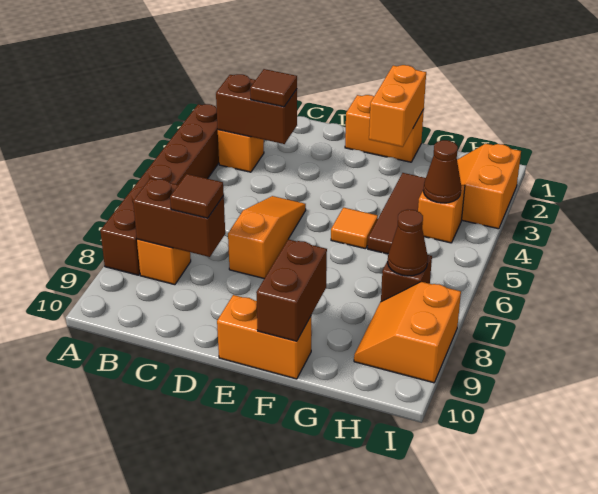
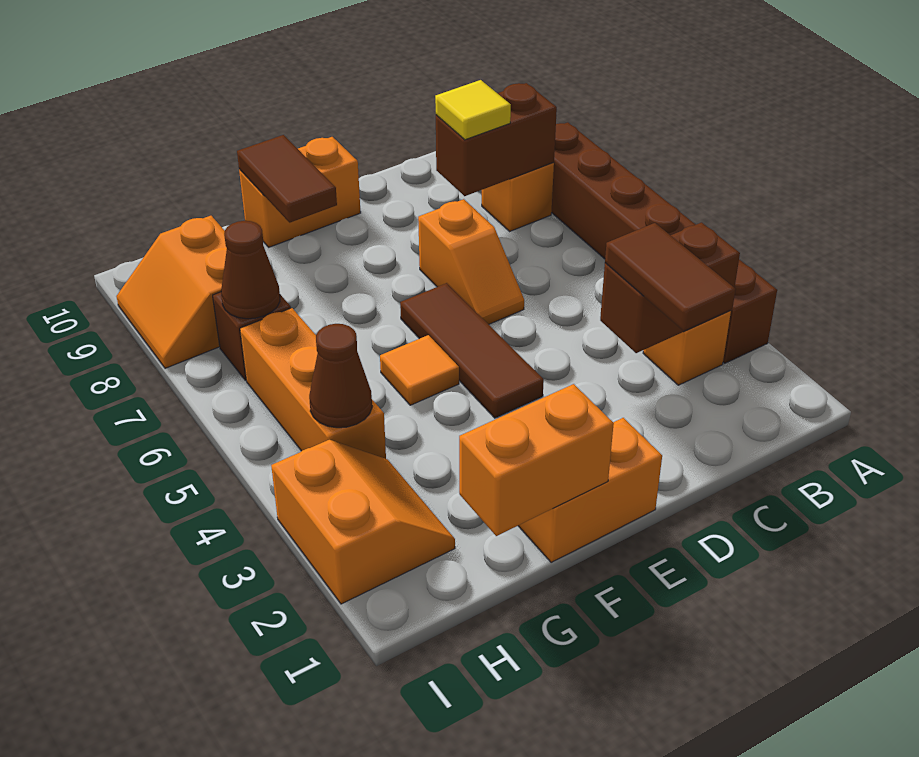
brown 1x1 tile [250,69,297,107] -> brown 1x2 tile [605,223,736,331]
brown 1x1 tile [170,174,224,218] -> yellow 1x1 tile [435,80,511,140]
orange 1x3 slope [228,196,306,279] -> orange 1x2 slope [418,199,524,324]
orange 1x2 brick [369,65,426,147] -> orange 1x2 brick turned to [459,384,614,536]
brown 1x2 brick [256,239,327,341] -> brown 1x2 tile [237,135,337,223]
brown 1x3 tile [368,173,426,254] -> brown 1x3 tile moved to [400,283,544,418]
orange 1x1 brick [418,185,465,243] -> orange 1x3 brick [240,308,386,459]
orange 2x2 slope [354,282,461,383] -> orange 2x2 slope turned to [117,216,227,368]

